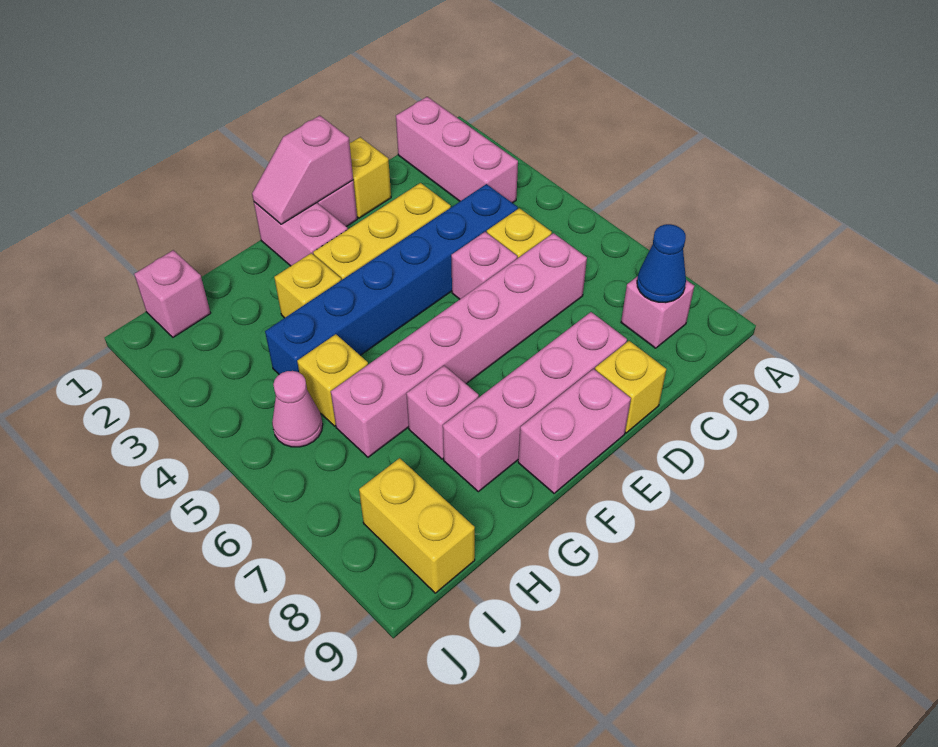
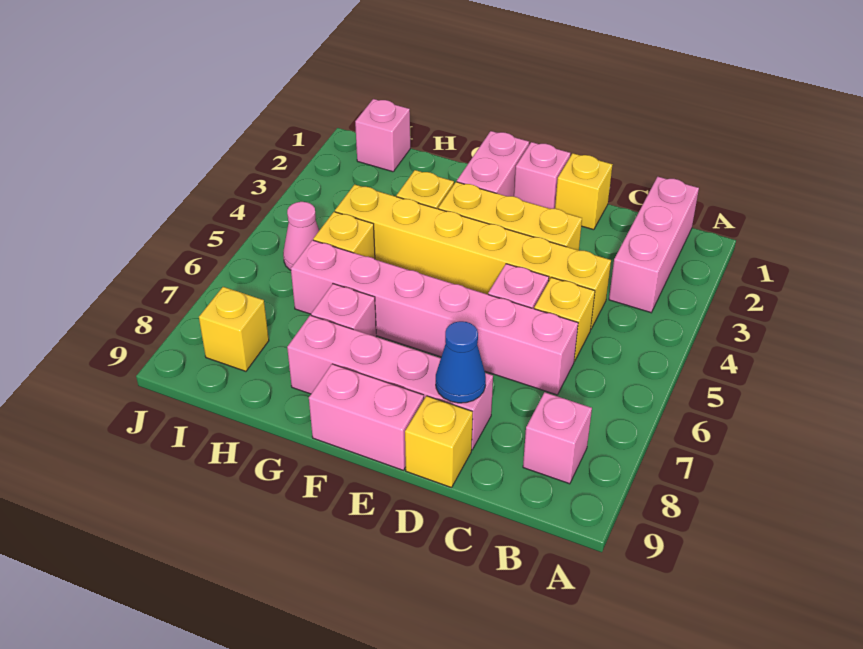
blue 1x1 cone [637,224,686,303] -> blue 1x1 cone moved to [436,321,486,403]
blue 1x6 brick [265,184,518,375] -> yellow 1x6 brick [335,185,611,329]
pink 1x2 slope [252,116,353,224] -> none
yellow 1x2 brick [359,458,475,593] -> yellow 1x1 brick [199,287,269,371]

